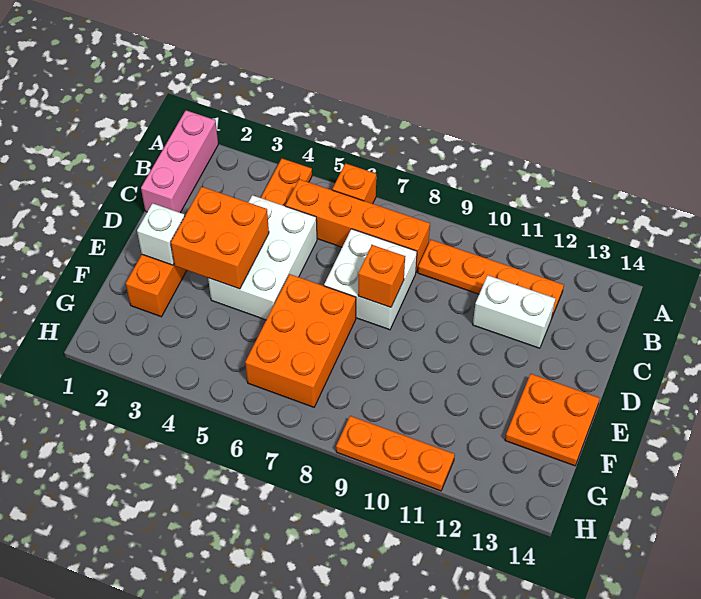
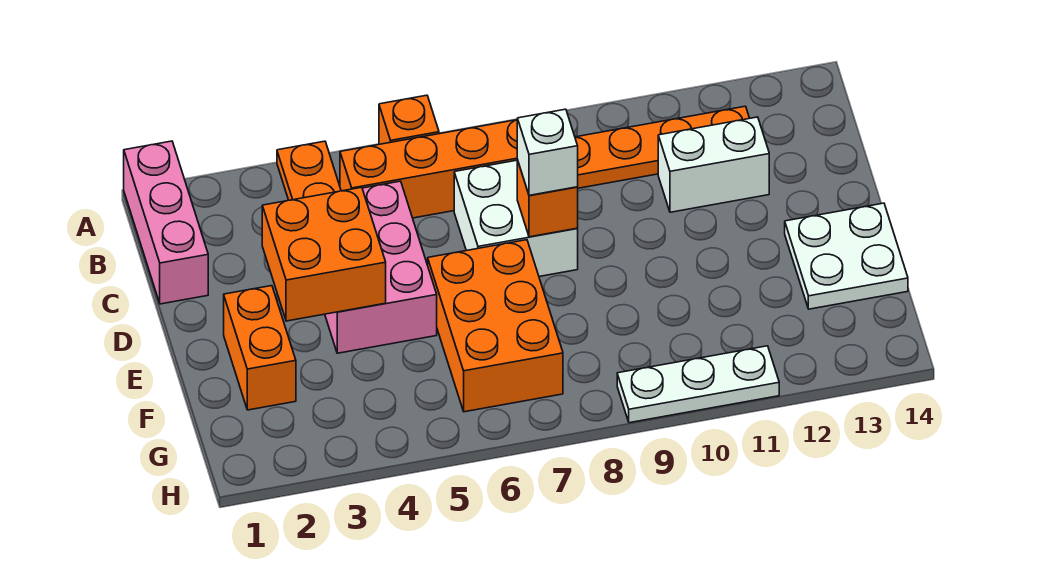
white 2x3 brick [208,195,317,320] -> pink 2x3 brick [325,181,437,353]
white 1x1 brick [137,203,185,265] -> white 1x1 brick moved to [517,109,578,195]
orange 2x2 plate [505,374,600,466] -> white 2x2 plate [785,203,908,309]
orange 1x3 plate [336,416,455,491] -> white 1x3 plate [617,346,779,423]

